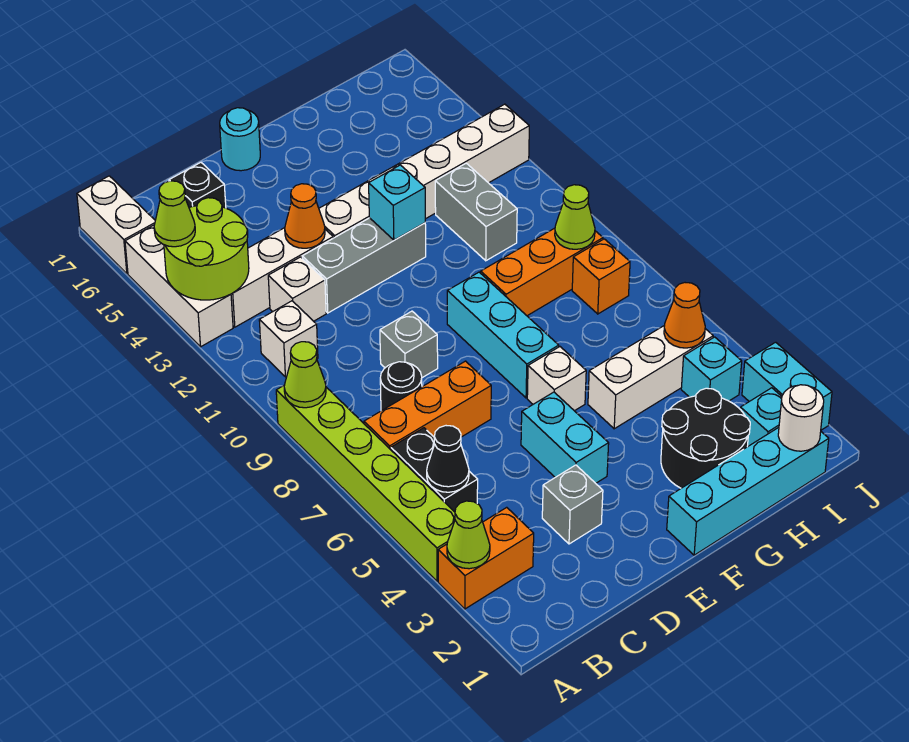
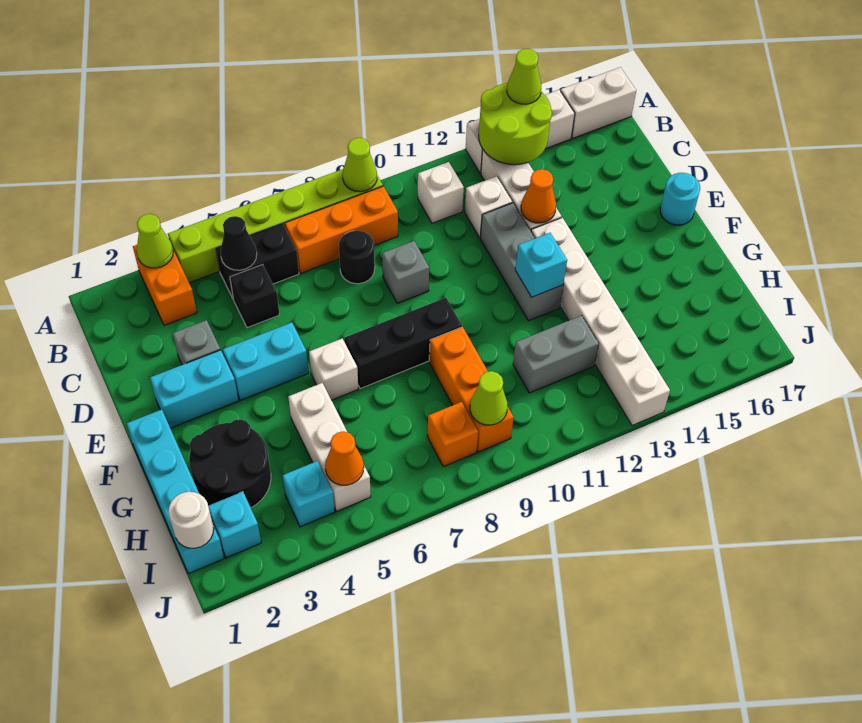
orange 1x3 brick [364,361,491,450] -> orange 1x3 brick turned to [285,186,398,273]
black 1x1 brick [169,162,226,208] -> black 1x1 brick moved to [230,265,279,328]
cyan 1x3 brick [447,272,559,398] -> black 1x3 brick [344,298,462,389]
cyan 1x2 brick [742,342,832,430] -> cyan 1x2 brick moved to [150,350,238,428]

